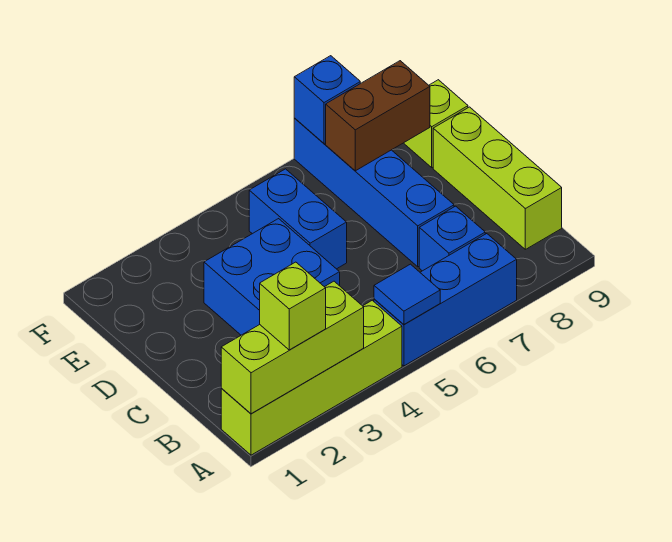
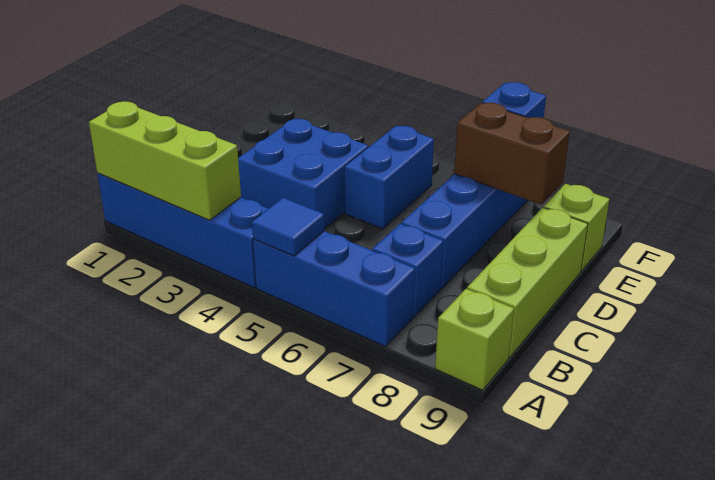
lime 1x4 brick [221,300,402,455] -> blue 1x4 brick [97,173,268,288]
lime 1x1 brick [260,262,326,350] -> lime 1x1 brick moved to [435,289,514,390]

